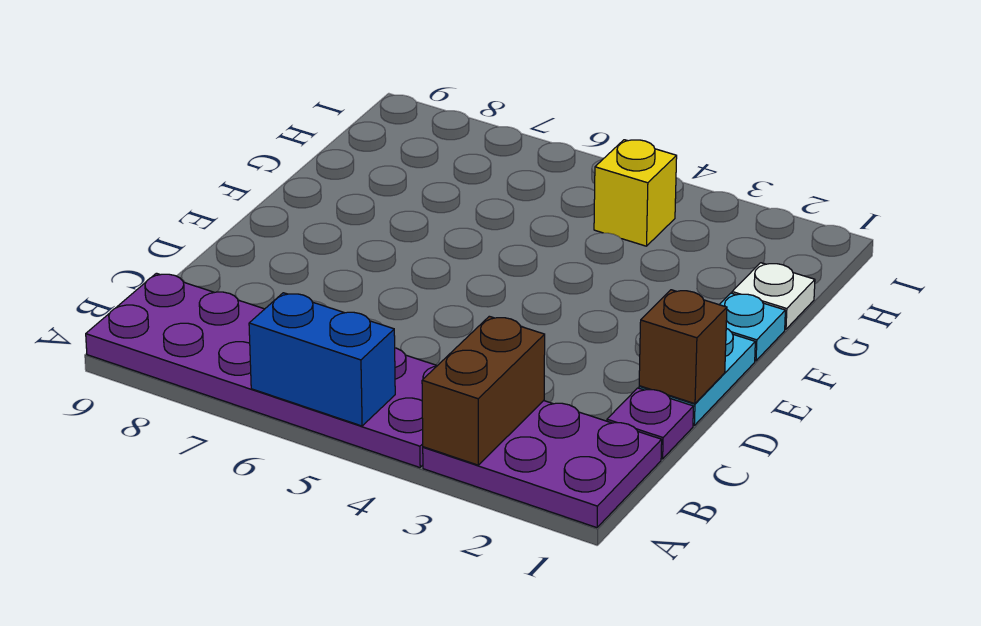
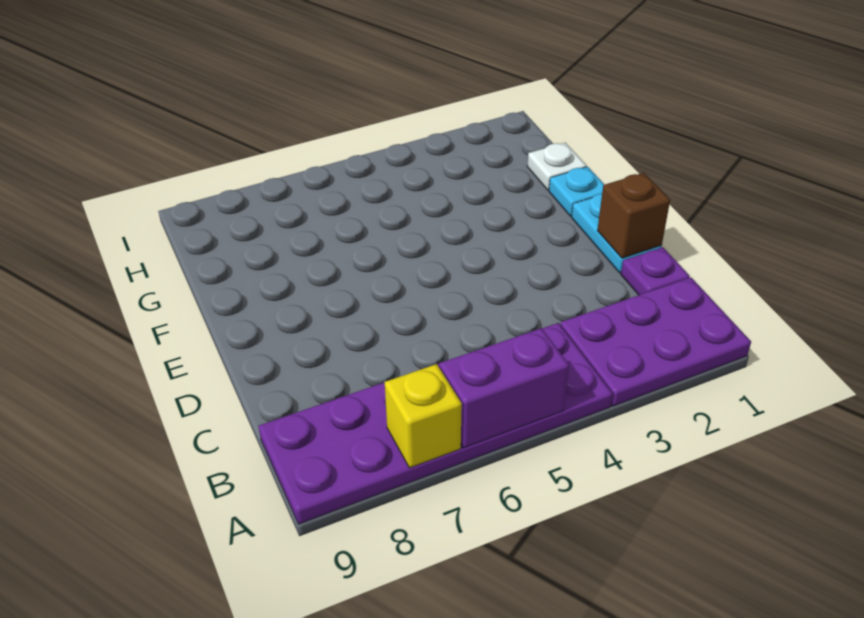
brown 1x2 brick [422,316,545,465] -> none
blue 1x2 brick [249,293,395,426] -> purple 1x2 brick [439,328,569,448]
yellow 1x1 brick [594,140,677,246] -> yellow 1x1 brick moved to [385,364,462,468]

